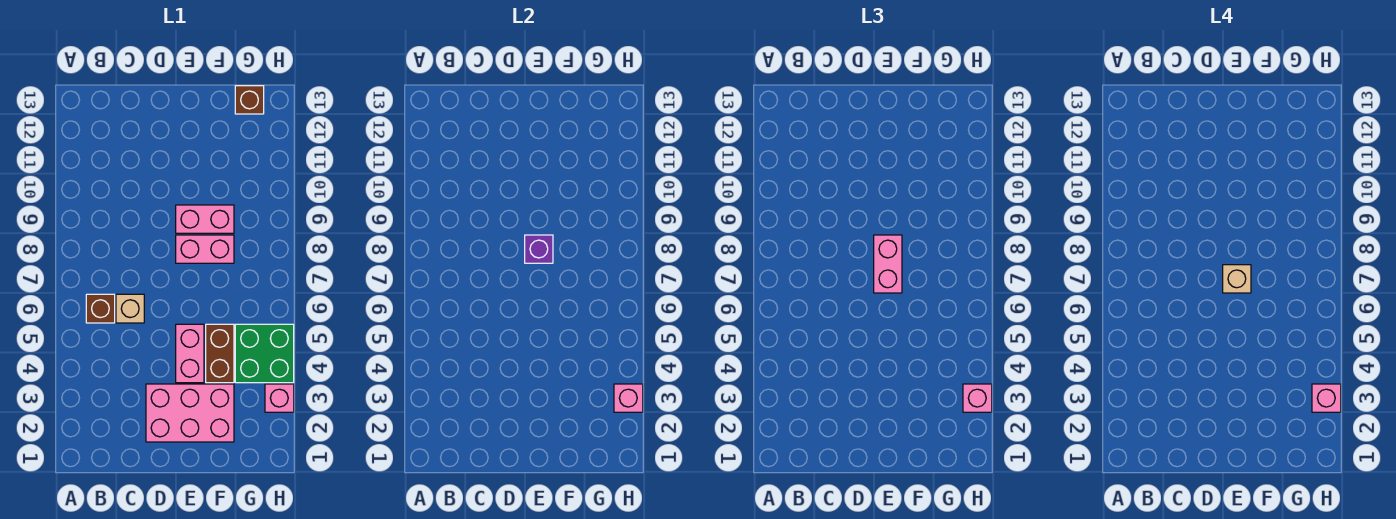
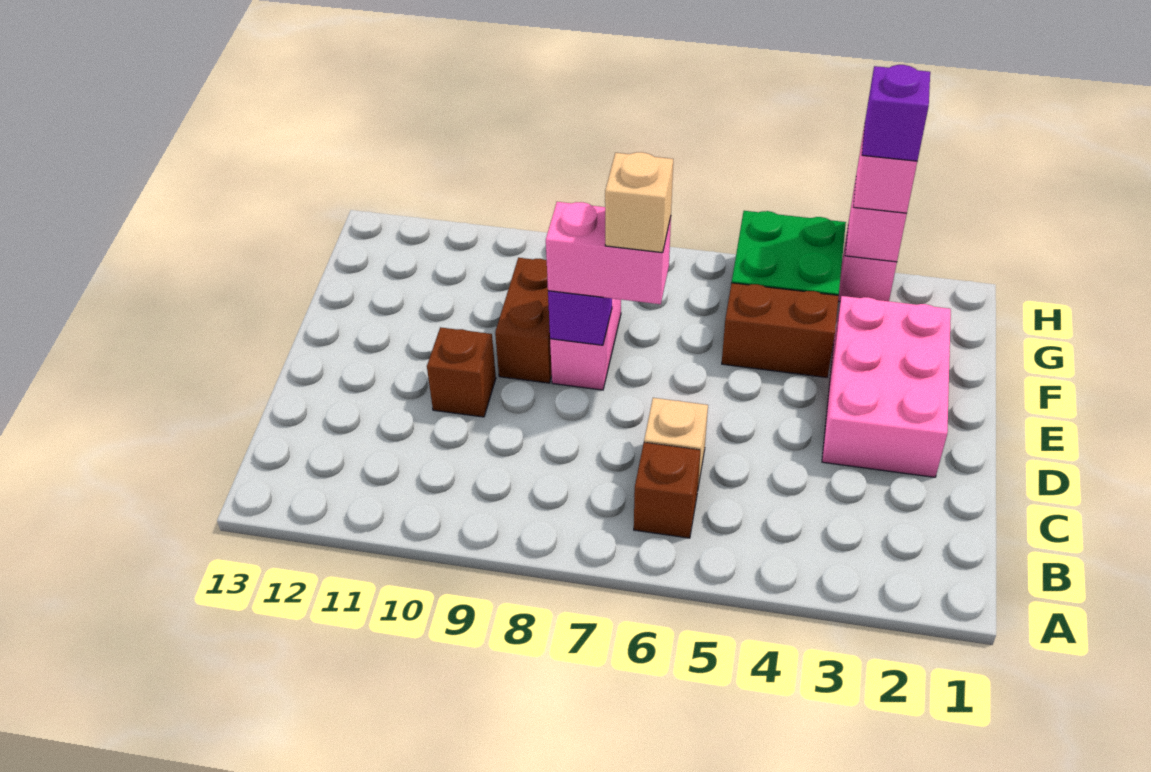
pink 1x2 brick [176,324,204,383] -> none
pink 1x2 brick [176,205,234,233] -> brown 1x2 brick [495,258,552,383]
brown 1x1 brick [235,86,264,114] -> brown 1x1 brick moved to [427,327,496,417]
pink 1x1 brick [1312,384,1341,412] -> purple 1x1 brick [862,65,930,161]

